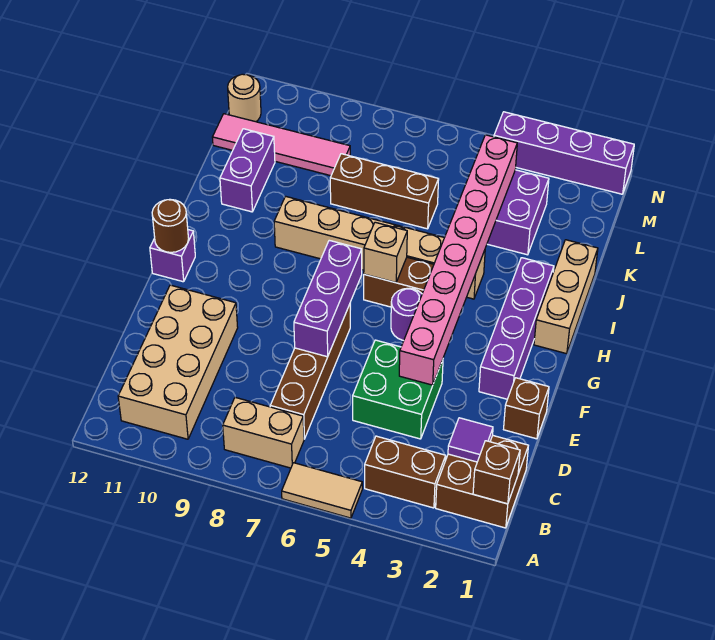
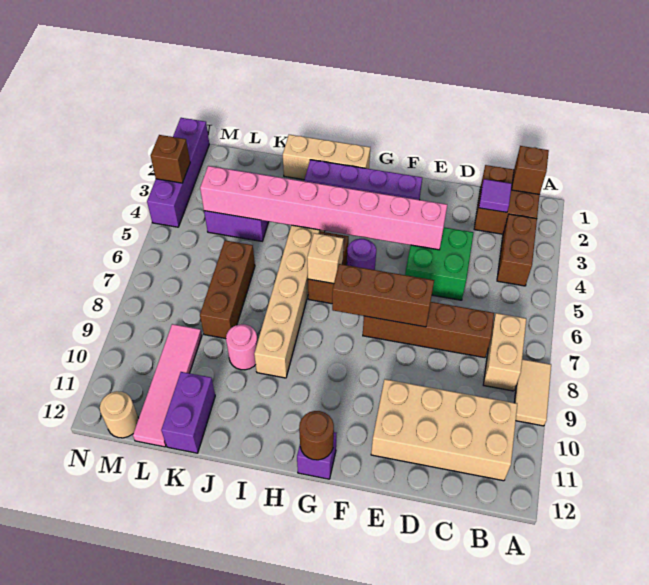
tan 1x2 tile [282,463,362,518] -> tan 1x2 tile moved to [514,359,551,426]
brown 1x1 brick [504,378,549,439] -> brown 1x1 brick moved to [151,135,190,183]
purple 1x3 brick [294,240,362,357] -> brown 1x3 brick [332,264,434,327]
none -> pink 1x1 round brick [226,324,258,370]
purple 1x2 brick [220,129,275,212] -> purple 1x2 brick turned to [161,372,215,453]

